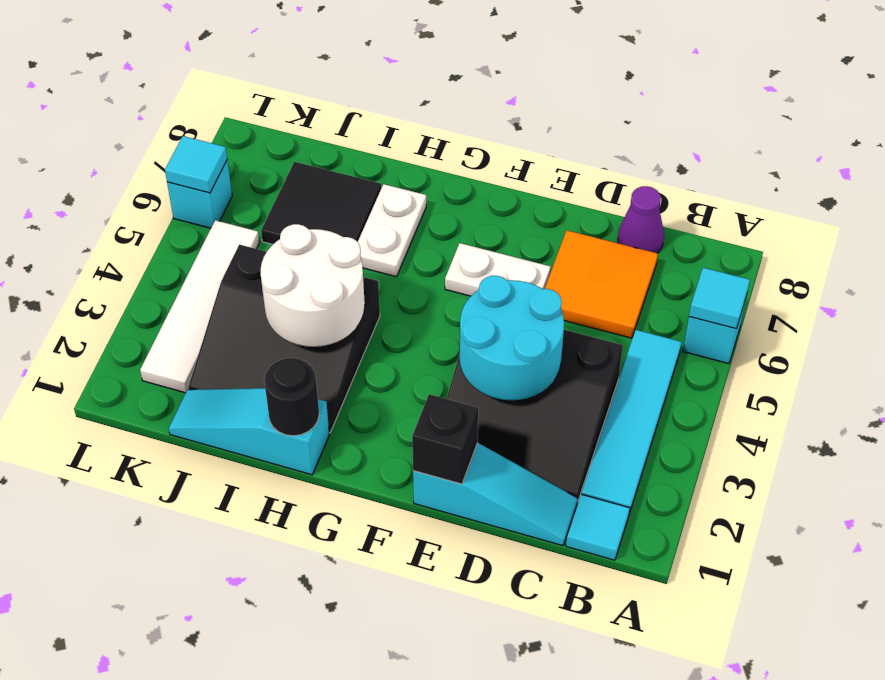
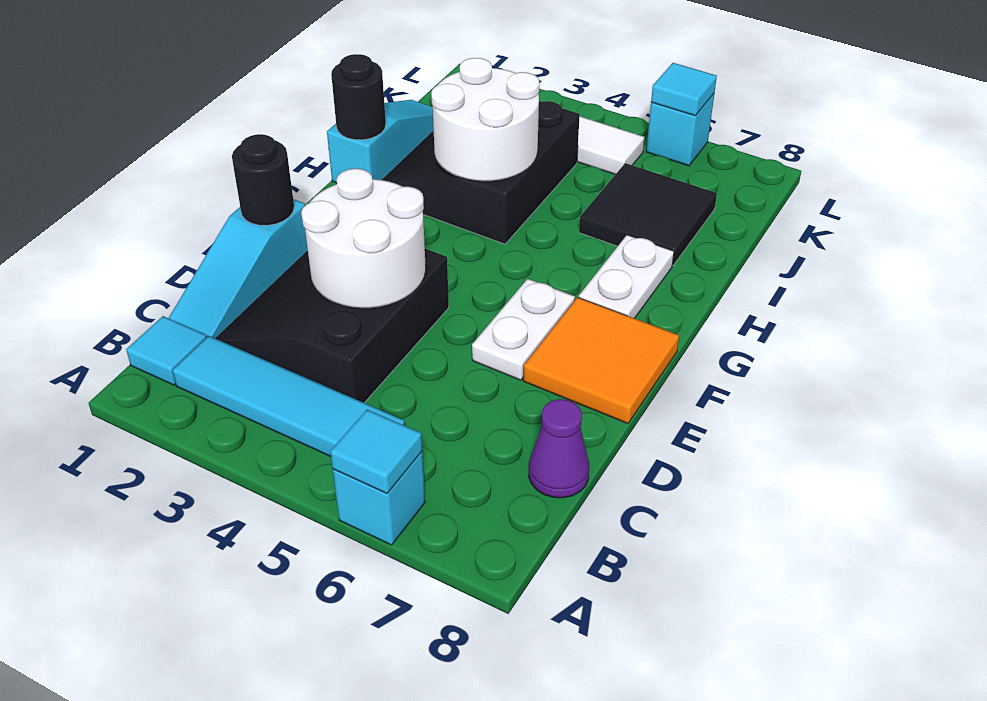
orange 2x2 tile [545,231,658,338] -> orange 2x2 tile moved to [523,297,679,424]
cyan 2x2 round brick [460,276,564,400] -> white 2x2 round brick [301,169,426,308]
black 1x1 brick [412,394,479,484] -> black 1x1 round brick [232,134,294,225]
white 1x2 plate [358,184,426,277] -> white 1x2 plate turned to [579,235,674,318]

